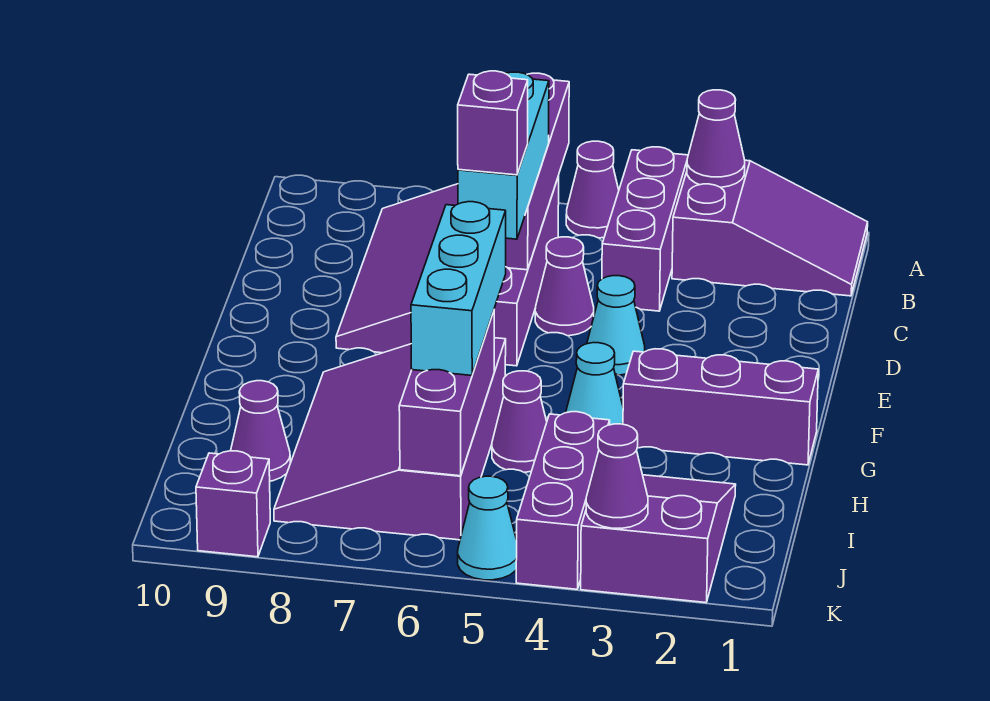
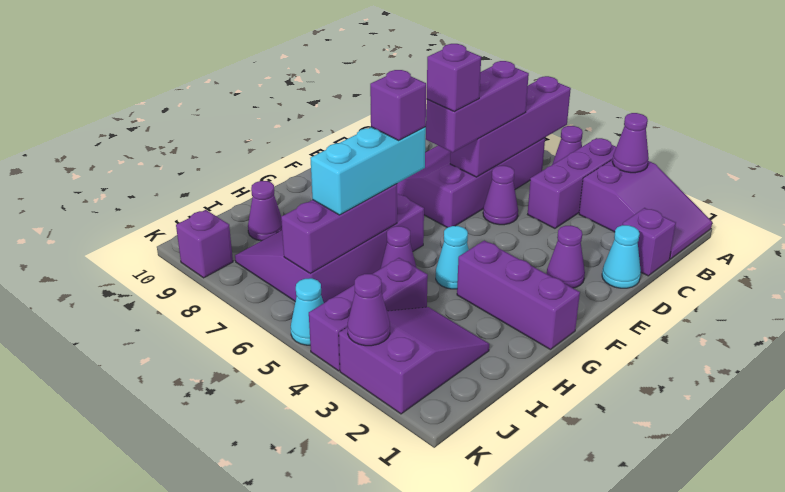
none -> purple 1x1 brick [623,208,676,276]
cyan 1x3 brick [458,72,549,239] -> purple 1x3 brick [426,61,529,152]
none -> purple 1x1 cone [547,226,585,288]
cyan 1x1 cone [587,276,645,375] -> cyan 1x1 cone moved to [602,225,641,288]
none -> purple 1x1 brick [370,70,426,140]

